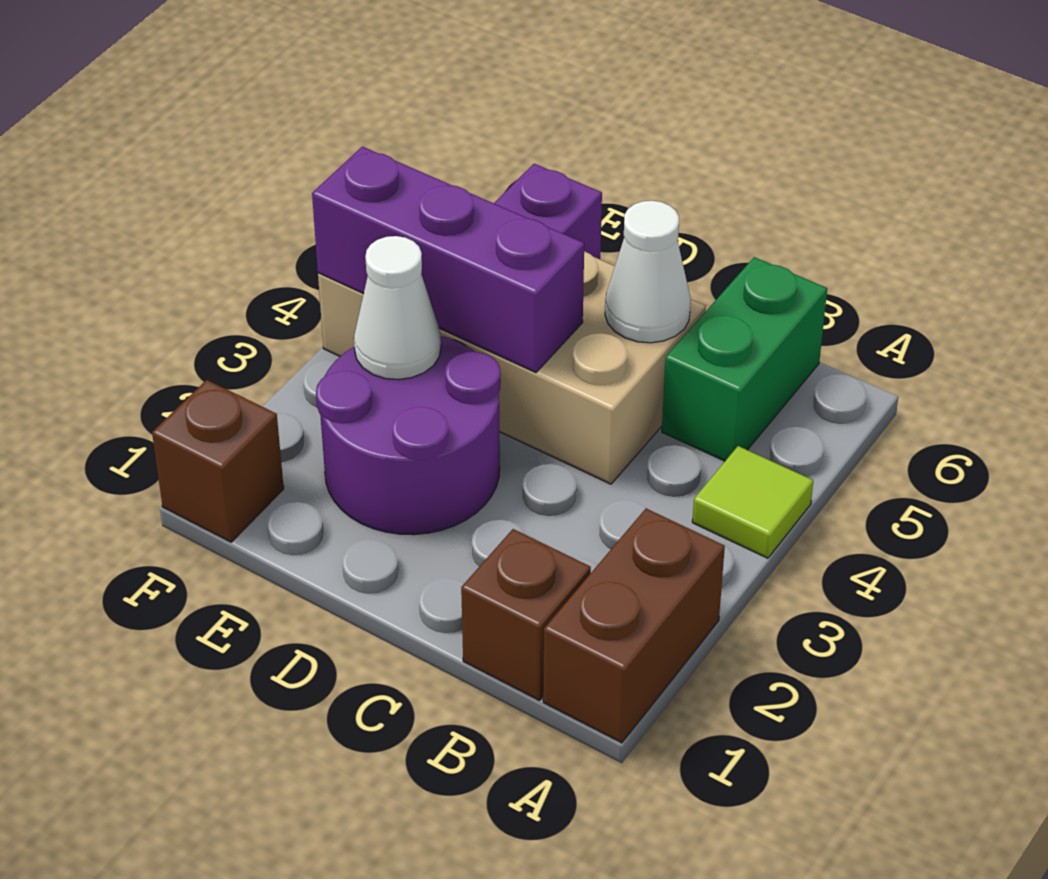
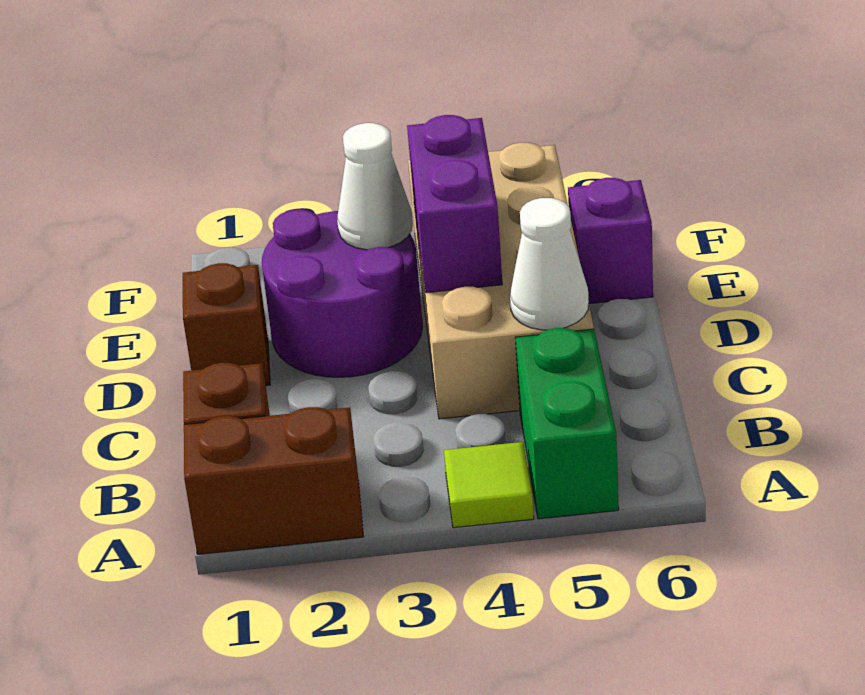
green 1x2 brick [662,257,827,461] -> green 1x2 brick turned to [515,328,619,519]
purple 1x3 brick [312,147,584,373] -> purple 1x2 brick [407,115,502,293]
brown 1x1 brick [152,380,284,542] -> brown 1x1 brick moved to [183,263,270,386]

